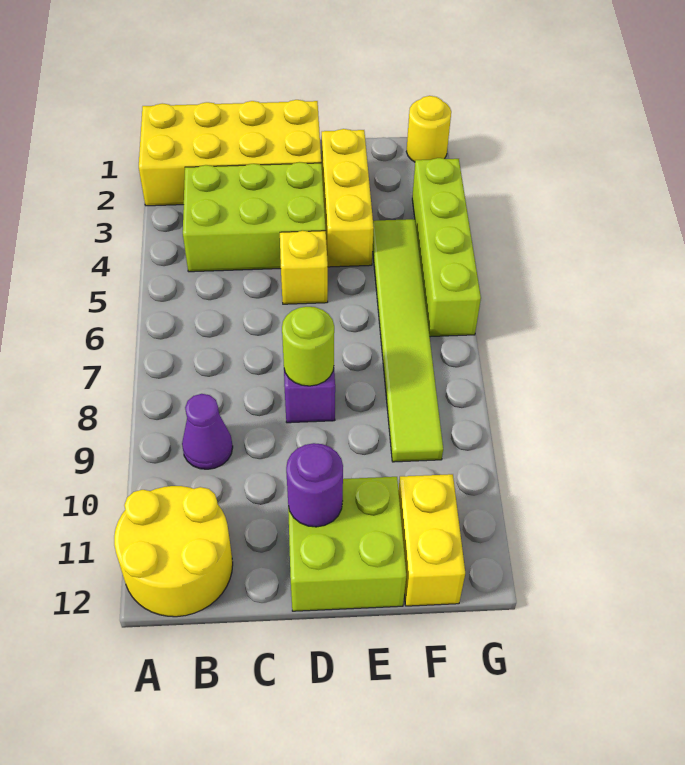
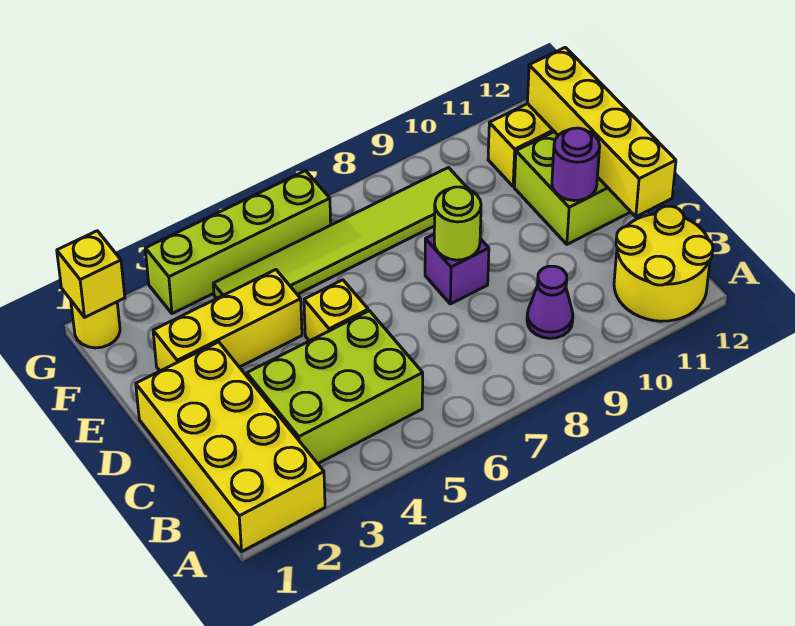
lime 2x3 brick [183,162,326,272] -> lime 2x3 brick turned to [247,311,423,463]
none -> yellow 1x4 brick [527,47,676,217]
none -> yellow 1x1 brick [57,231,125,317]

